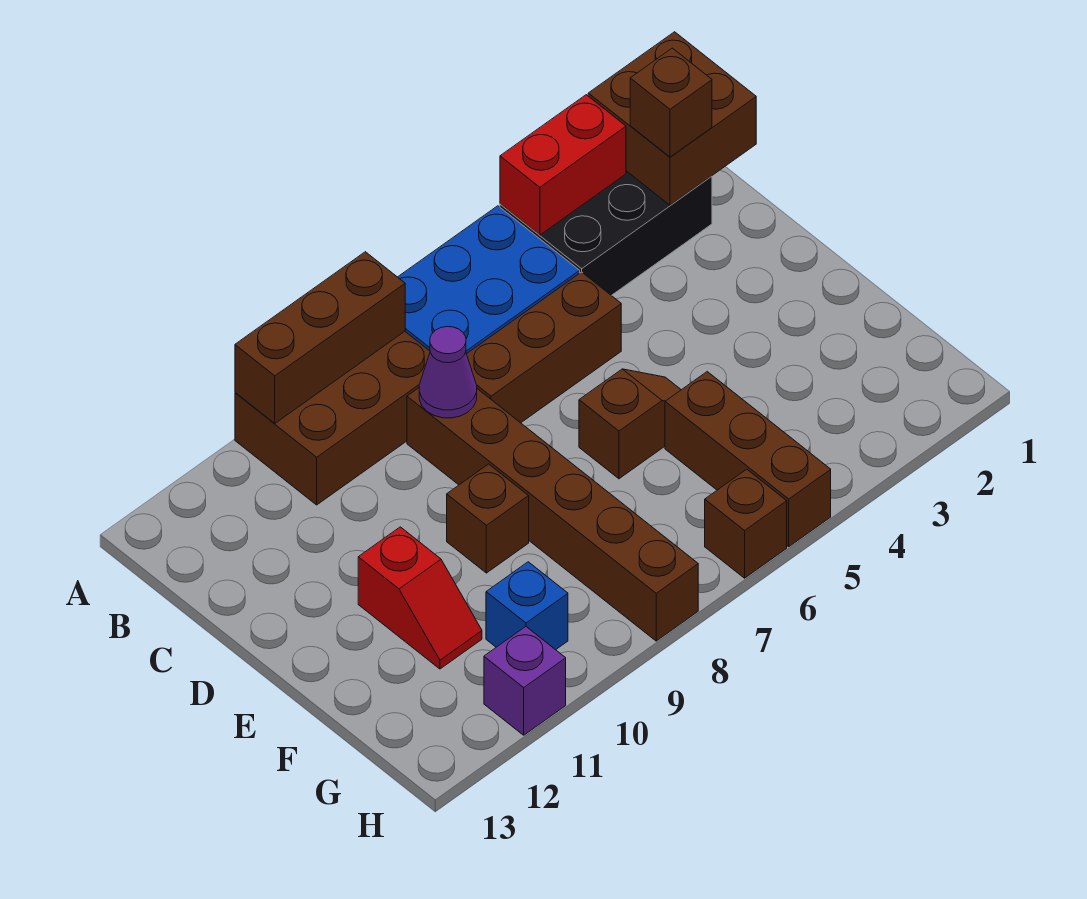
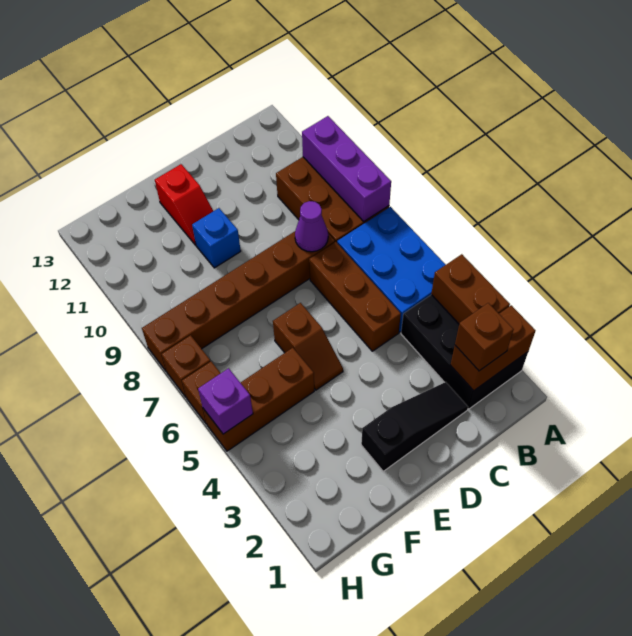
brown 2x2 brick [588,32,756,205] -> brown 1x2 brick [451,305,536,391]
red 1x2 brick [500,95,626,235] -> brown 1x2 brick [431,254,510,324]
brown 1x3 brick [235,252,405,424] -> purple 1x3 brick [302,116,391,221]
none -> black 1x3 slope [361,382,468,471]
brown 1x1 brick [447,464,529,573] -> brown 1x1 brick moved to [162,335,211,397]
red 1x2 slope [358,527,482,669] -> red 1x2 slope turned to [155,164,213,245]
blue 1x1 brick [486,562,568,650] -> blue 1x1 brick moved to [192,208,241,268]
purple 1x1 brick [484,627,566,735] -> purple 1x1 brick moved to [198,368,253,434]

